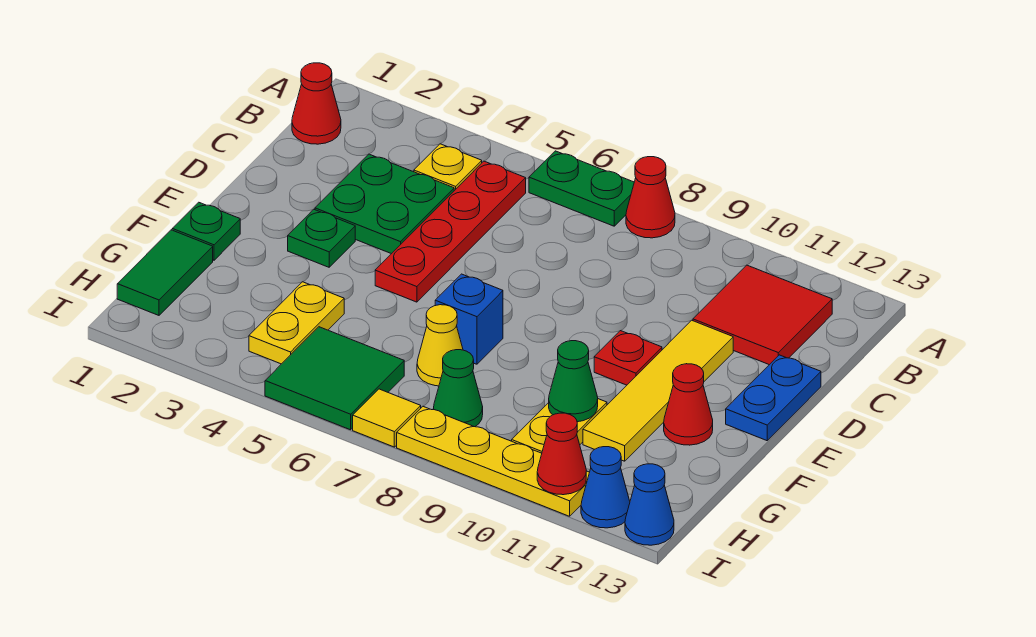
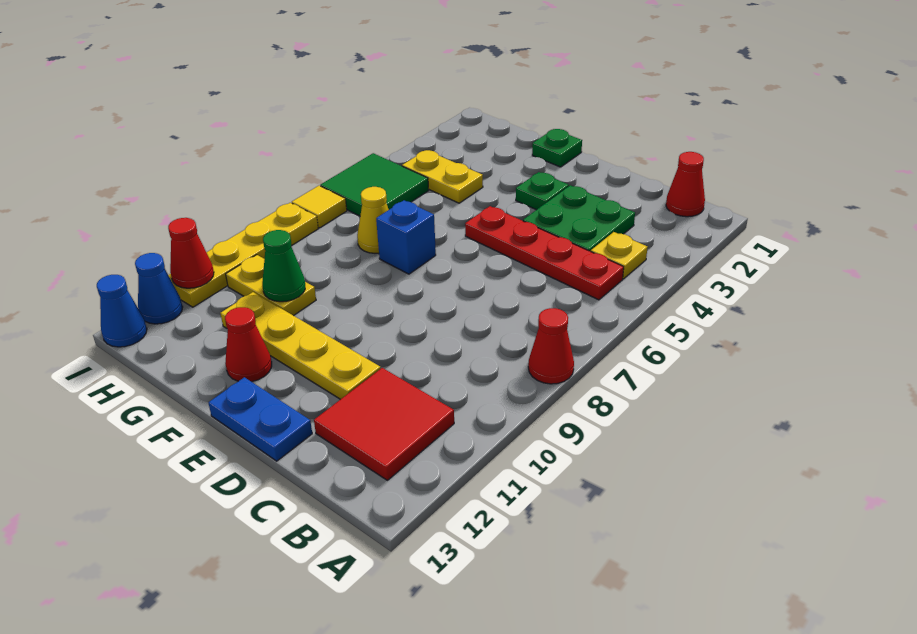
green 1x2 plate [529,151,634,226] -> none
yellow 1x4 tile [583,320,733,461] -> yellow 1x4 plate [220,292,381,399]
red 1x1 plate [594,331,662,385] -> none
green 1x2 tile [117,230,213,315] -> none
green 1x1 cone [433,350,483,427] -> none

